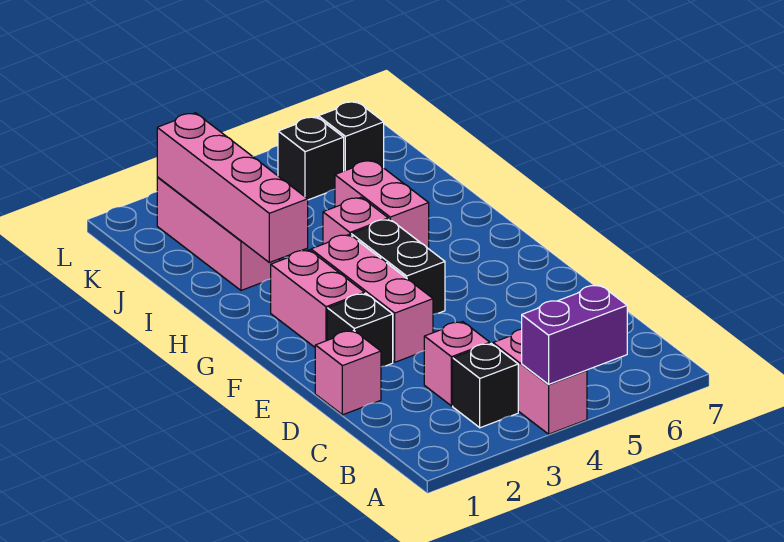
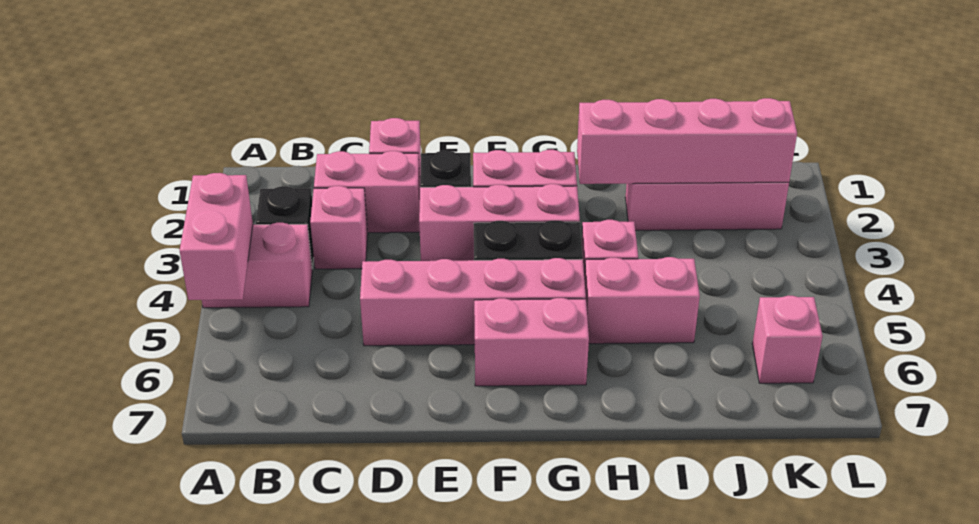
purple 1x2 brick [522,285,627,384] -> pink 1x2 brick [180,173,253,300]
none -> pink 1x2 brick [314,151,420,233]
none -> pink 1x4 brick [360,258,586,346]
none -> pink 1x2 brick [474,298,589,386]
black 1x1 brick [278,117,344,200] -> none
black 1x1 brick [318,101,384,171] -> pink 1x1 brick [752,296,823,383]

